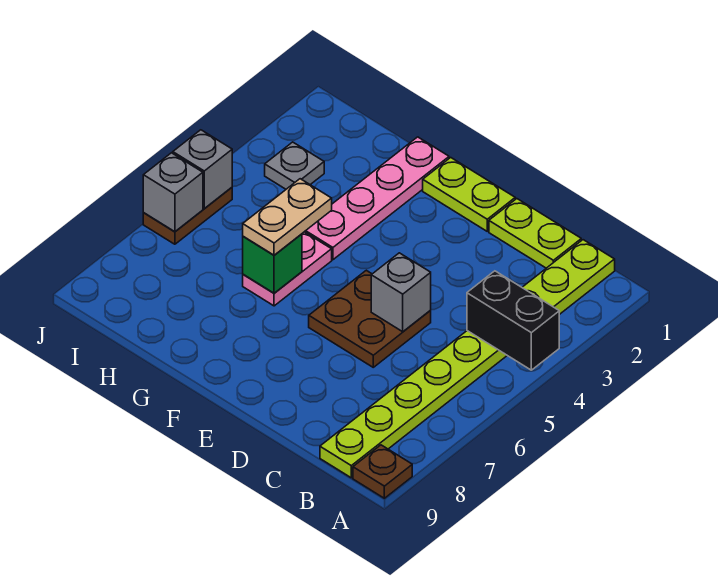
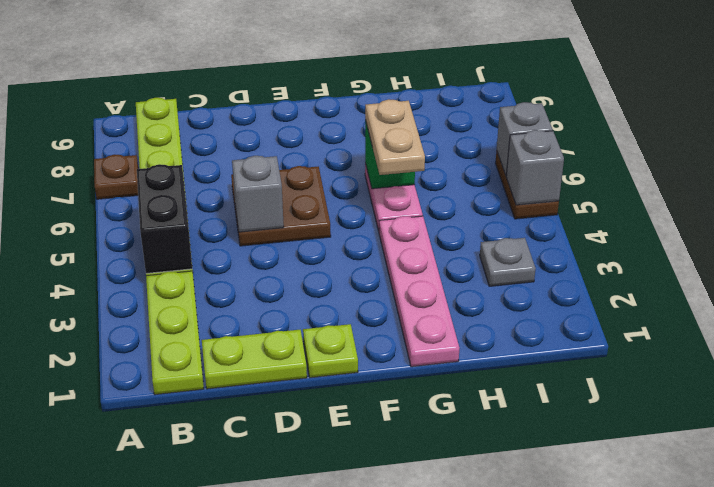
black 1x2 brick [467,271,559,370] -> black 1x2 brick turned to [137,164,192,274]
brown 1x1 plate [353,445,412,498] -> brown 1x1 plate moved to [94,155,138,199]
lime 1x2 plate [423,158,515,231] -> lime 1x1 plate [303,324,358,378]

